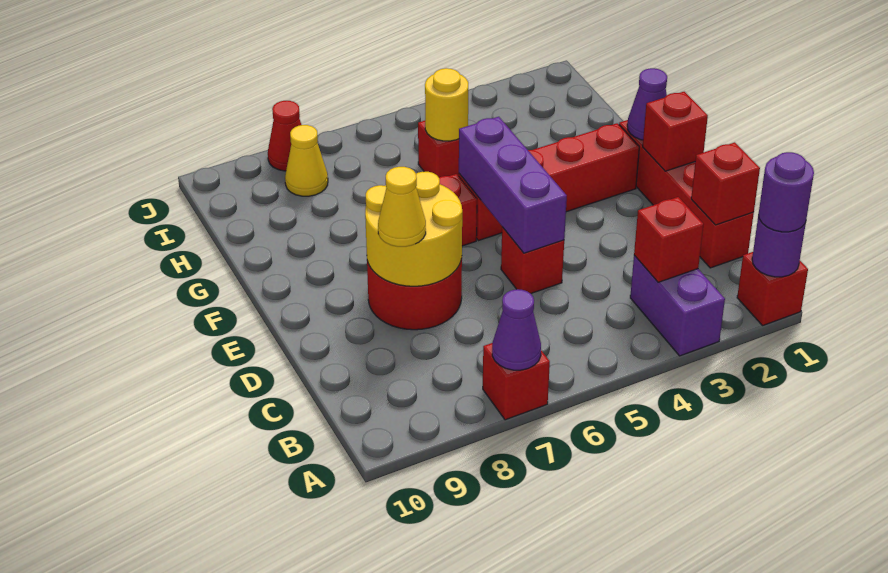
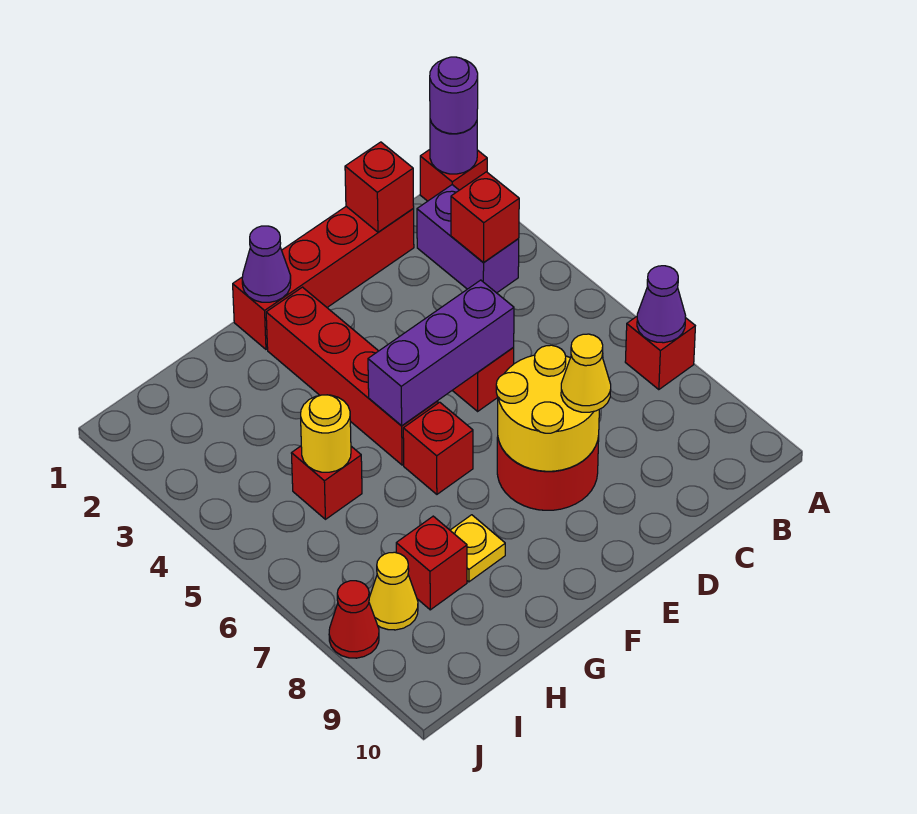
purple 1x2 brick [630,255,725,356] -> purple 1x2 brick turned to [417,185,519,293]
red 1x1 brick [643,92,708,171] -> red 1x1 brick moved to [396,516,467,610]
none -> yellow 1x1 plate [450,515,505,582]

